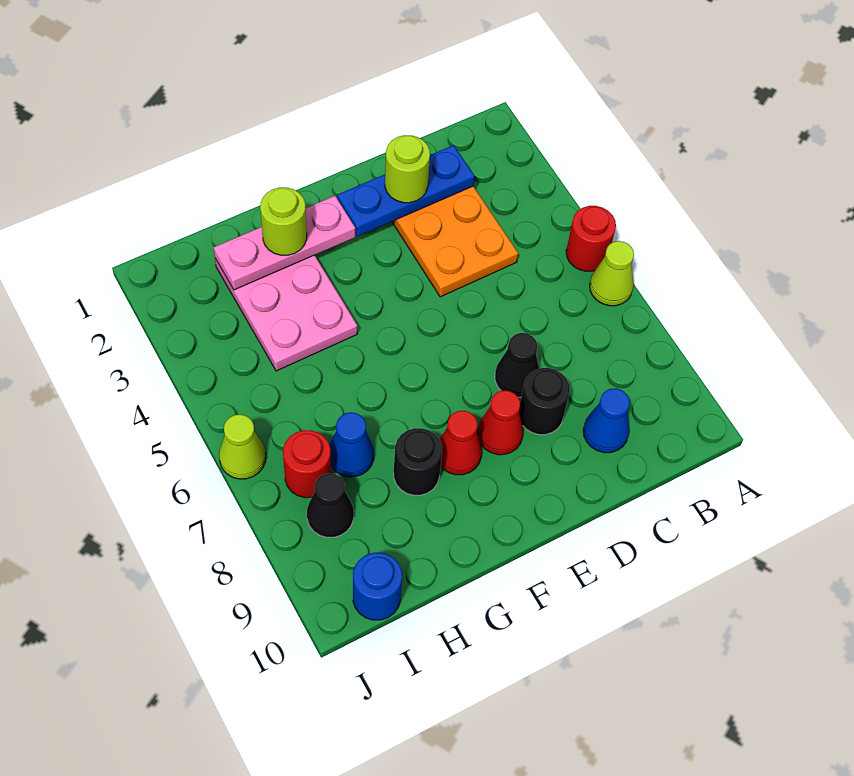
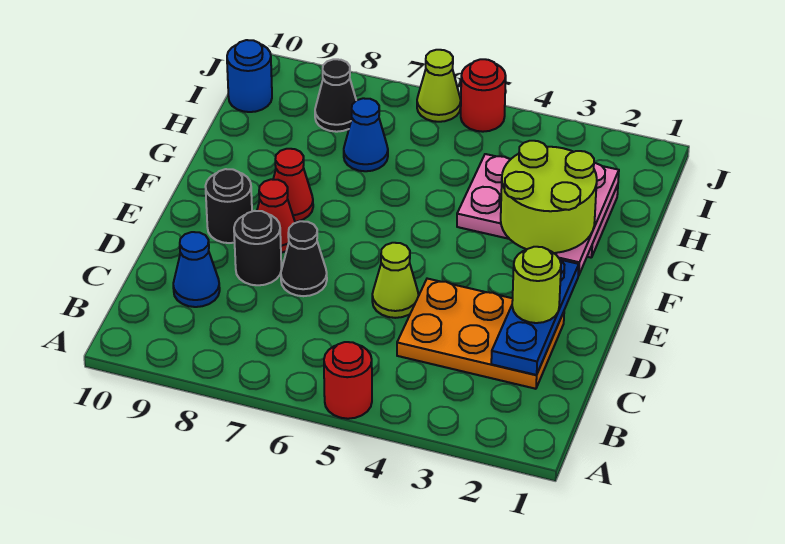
lime 1x1 cone [590,241,634,306] -> lime 1x1 cone moved to [372,243,419,318]
lime 1x1 round brick [260,187,307,255] -> lime 2x2 round brick [501,141,597,253]
black 1x1 round brick [394,428,442,495] -> black 1x1 round brick moved to [205,169,252,243]
red 1x1 round brick [283,430,331,498] -> red 1x1 round brick moved to [461,59,506,132]

